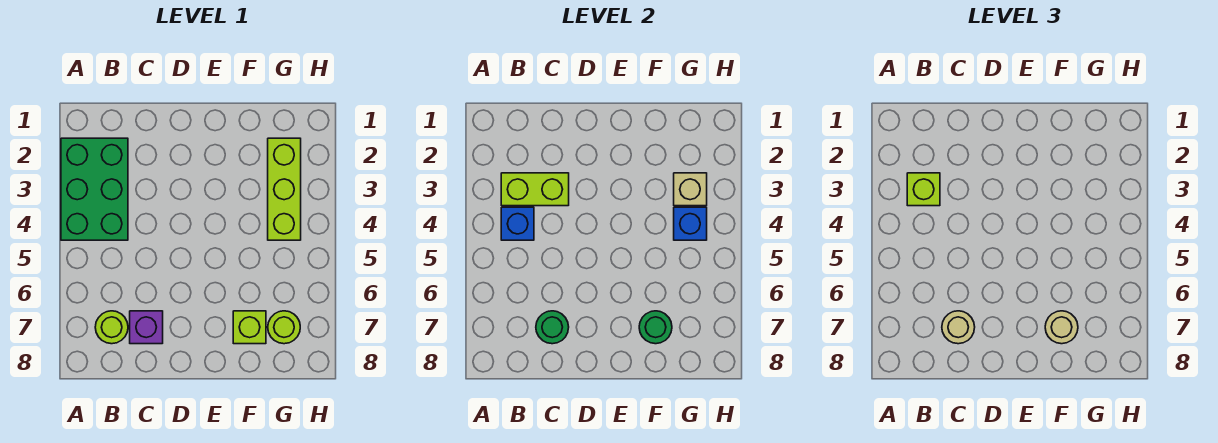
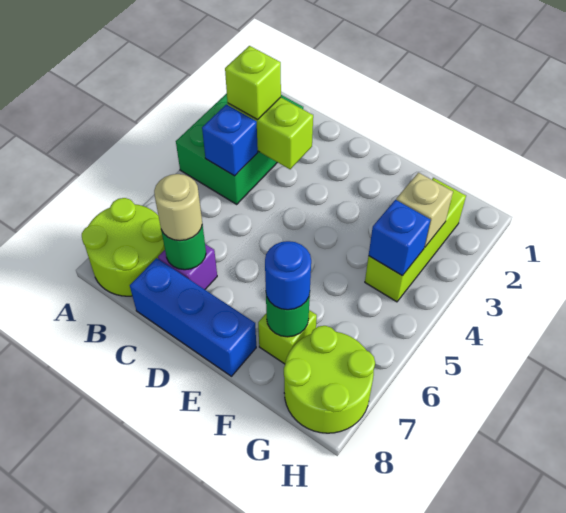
lime 1x1 round brick [95,311,128,344] -> lime 2x2 round brick [82,198,165,296]
none -> blue 1x3 brick [130,258,256,376]
tan 1x1 round brick [1045,311,1078,344] -> blue 1x1 round brick [265,241,311,310]
lime 1x1 round brick [268,311,300,344] -> lime 2x2 round brick [284,326,375,433]

